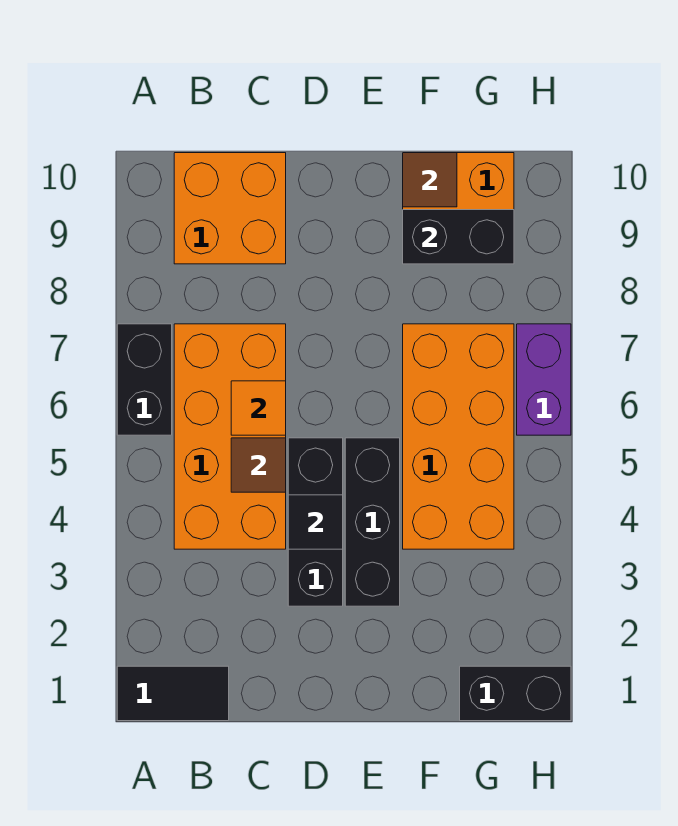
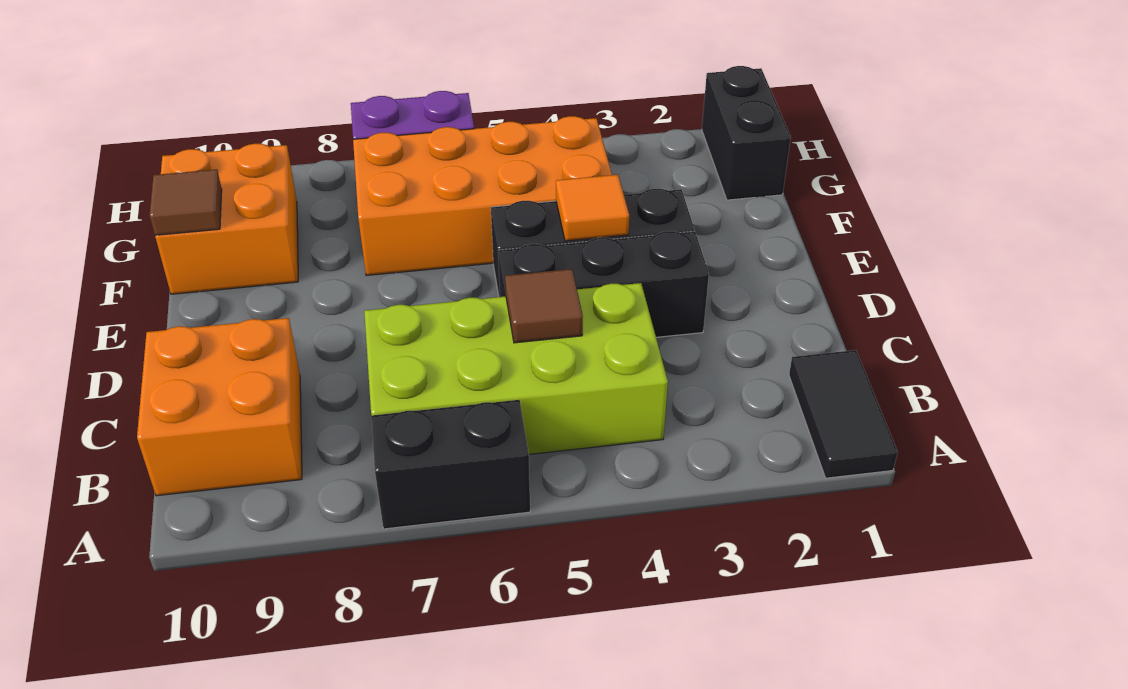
orange 2x4 brick [174,324,286,549] -> lime 2x4 brick [364,283,668,454]
orange 1x1 tile [231,381,286,435] -> orange 1x1 tile moved to [556,175,629,241]
black 1x1 tile [288,495,343,549] -> none
black 1x2 brick [403,210,514,264] -> none

